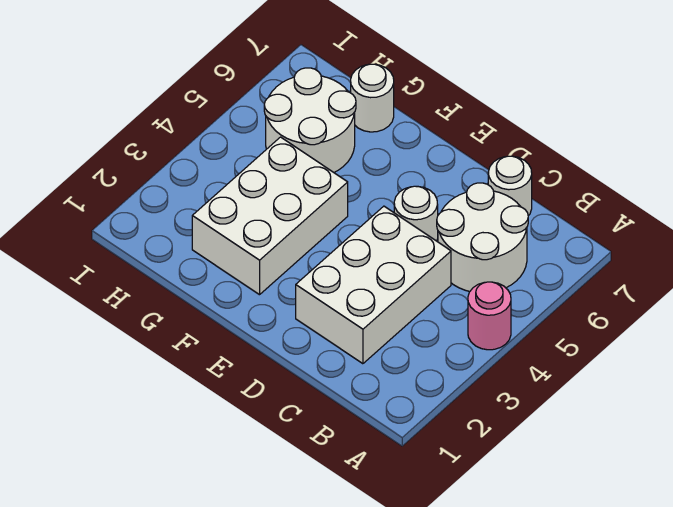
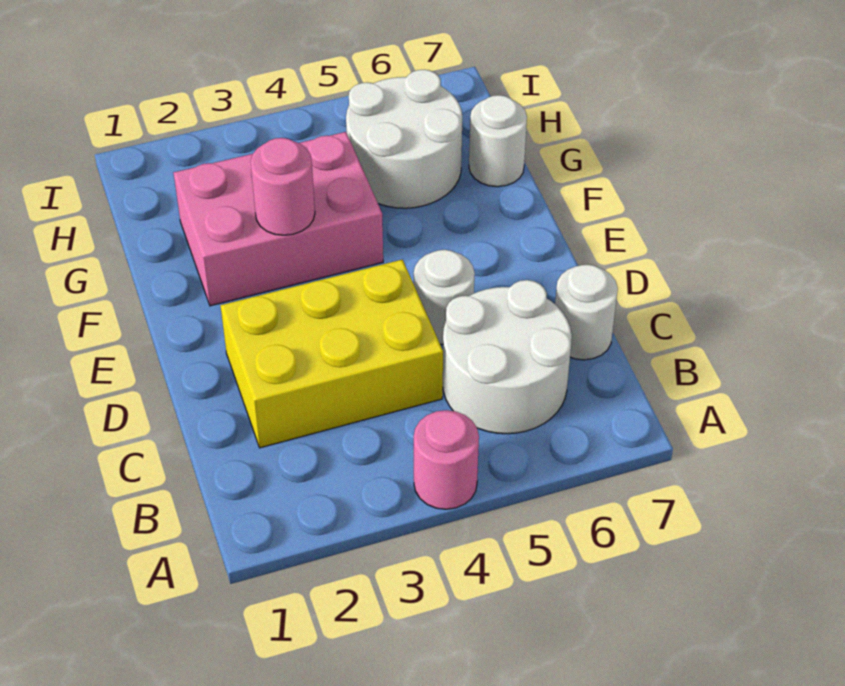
white 2x3 brick [296,206,451,364] -> yellow 2x3 brick [220,260,443,448]
white 2x3 brick [192,137,348,295] -> pink 2x3 brick [174,132,383,306]
none -> pink 1x1 round brick [250,138,315,235]

